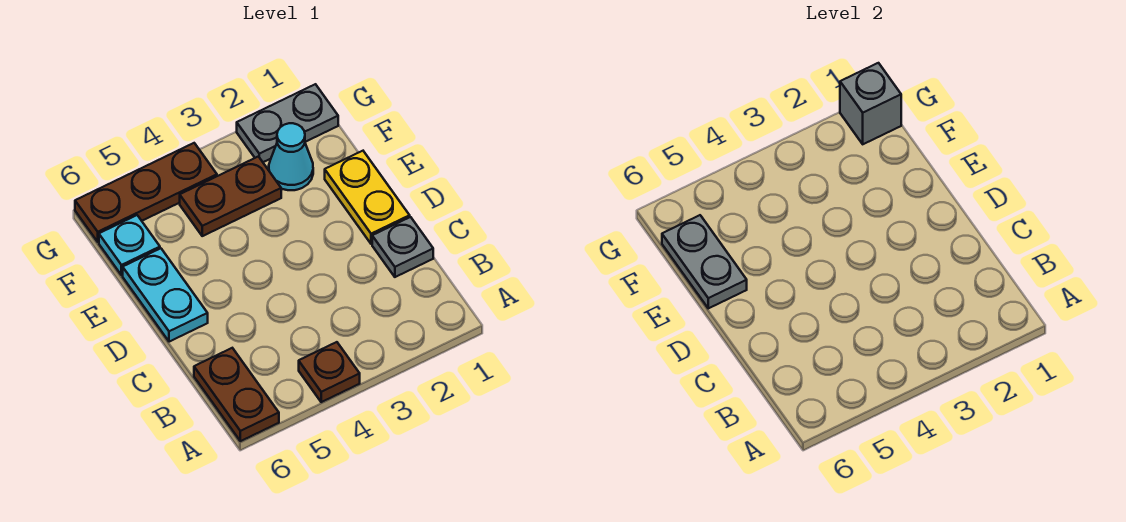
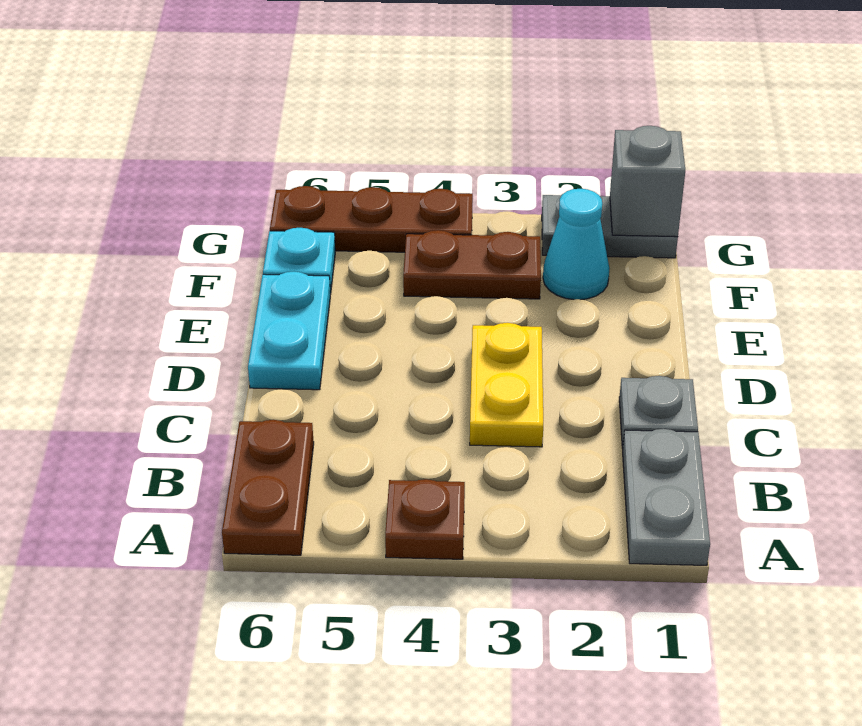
yellow 1x2 plate [325,151,410,244] -> yellow 1x2 plate moved to [470,323,543,447]
grey 1x2 plate [662,215,747,308] -> grey 1x2 plate moved to [623,429,710,565]

